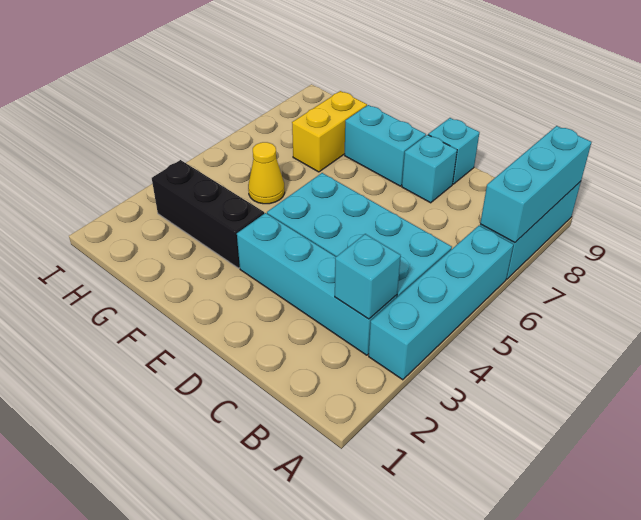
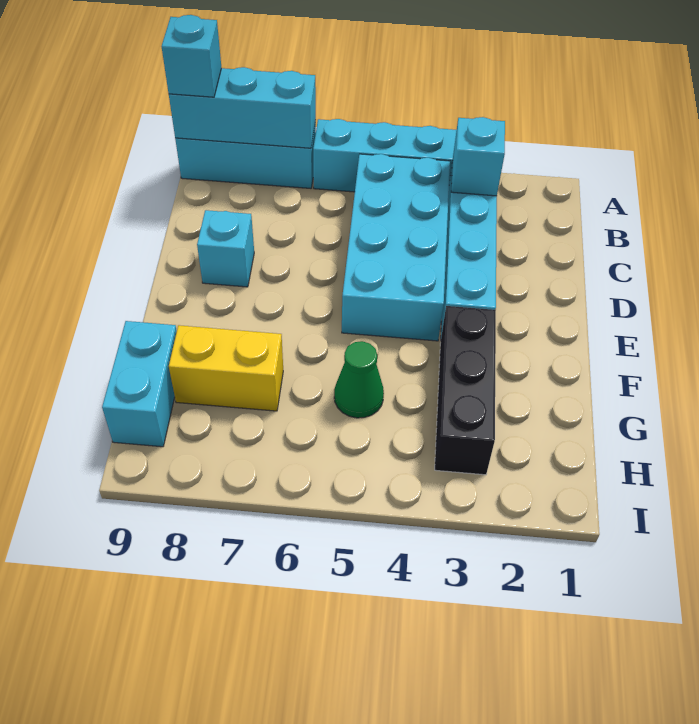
cyan 1x1 brick [428,118,480,184] -> cyan 1x1 brick moved to [162,15,222,97]
cyan 1x2 brick [345,105,426,186] -> cyan 1x2 brick moved to [102,321,177,447]
yellow 1x1 cone [248,142,285,204] -> green 1x1 cone [334,341,384,418]

